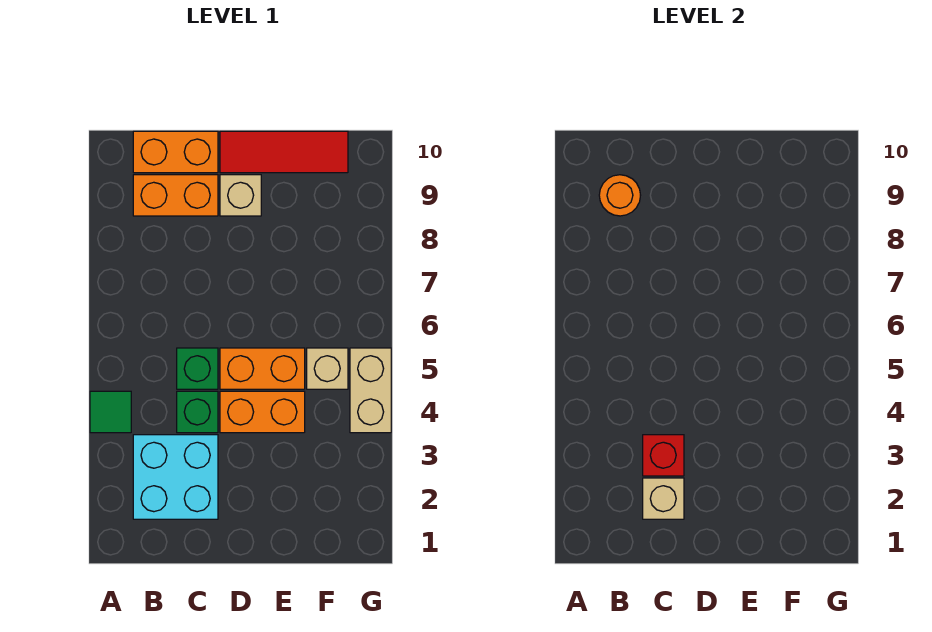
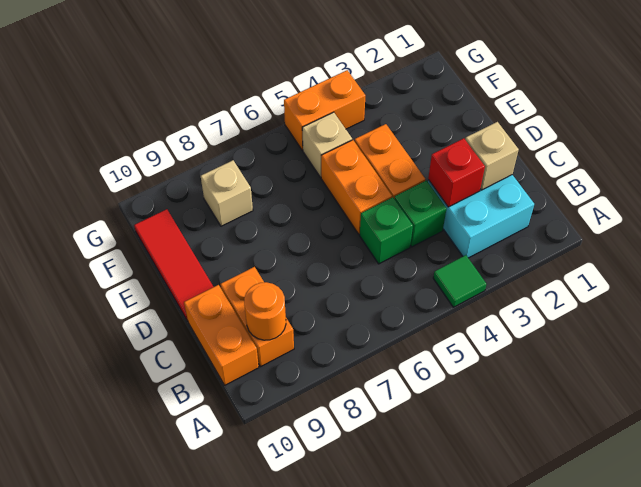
tan 1x1 brick [220,175,261,216] -> tan 1x1 brick moved to [201,160,253,226]
tan 1x2 brick [350,348,391,433] -> orange 1x2 brick [284,70,365,150]

